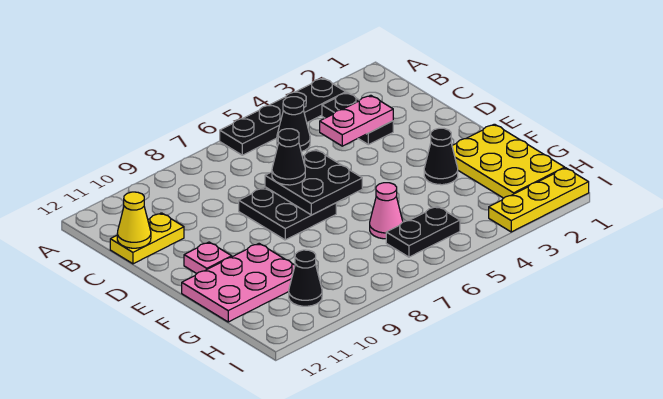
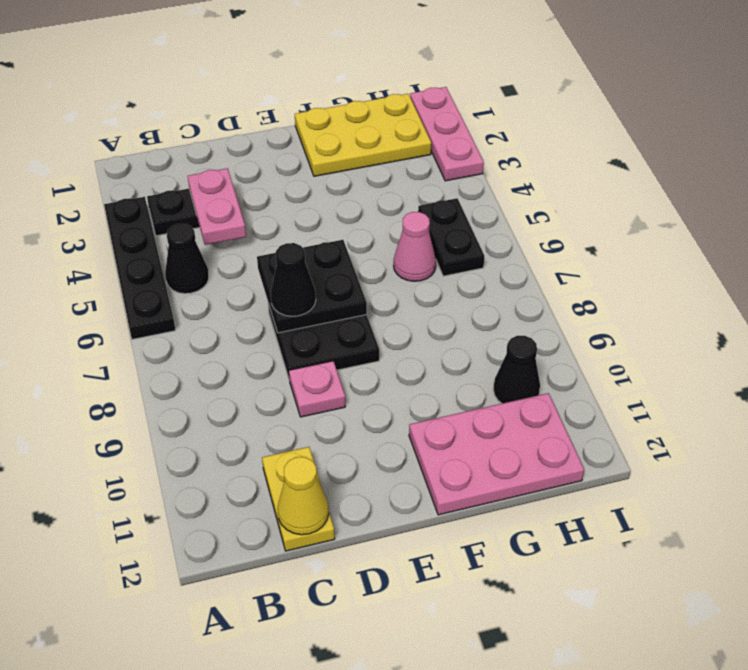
pink 1x1 plate [184,242,232,274] -> pink 1x1 plate moved to [289,361,345,417]
black 1x1 cone [424,128,458,185] -> none
pink 2x3 plate [182,244,295,322] -> pink 2x3 plate turned to [409,393,584,515]
yellow 1x3 plate [489,168,589,232] -> pink 1x3 plate [410,87,484,181]

